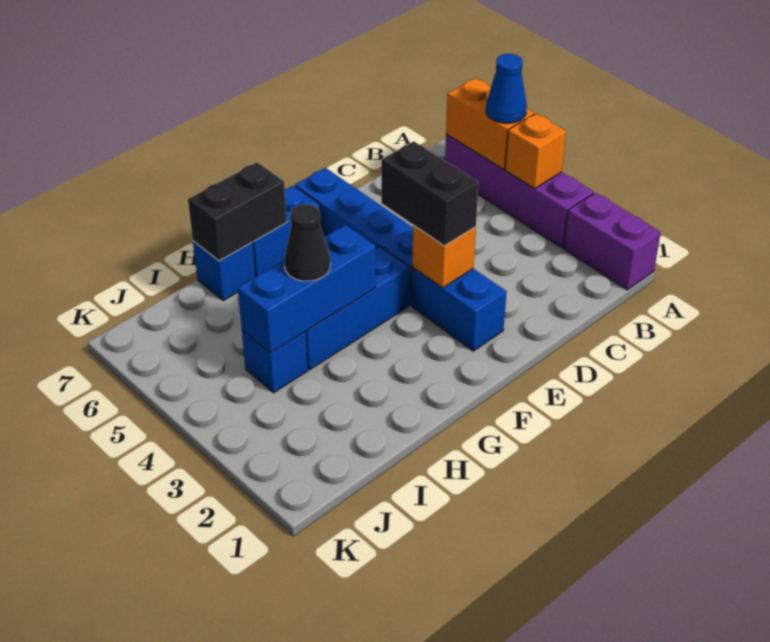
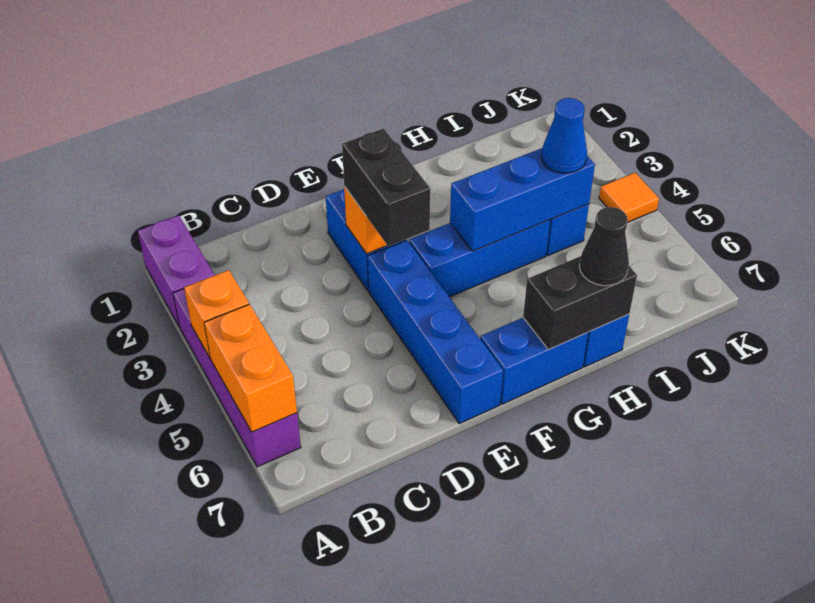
blue 1x1 cone [486,54,527,123] -> blue 1x1 cone moved to [541,98,587,173]
black 1x1 cone [284,204,331,281] -> black 1x1 cone moved to [579,207,629,286]
none -> orange 1x1 tile [599,173,659,222]

